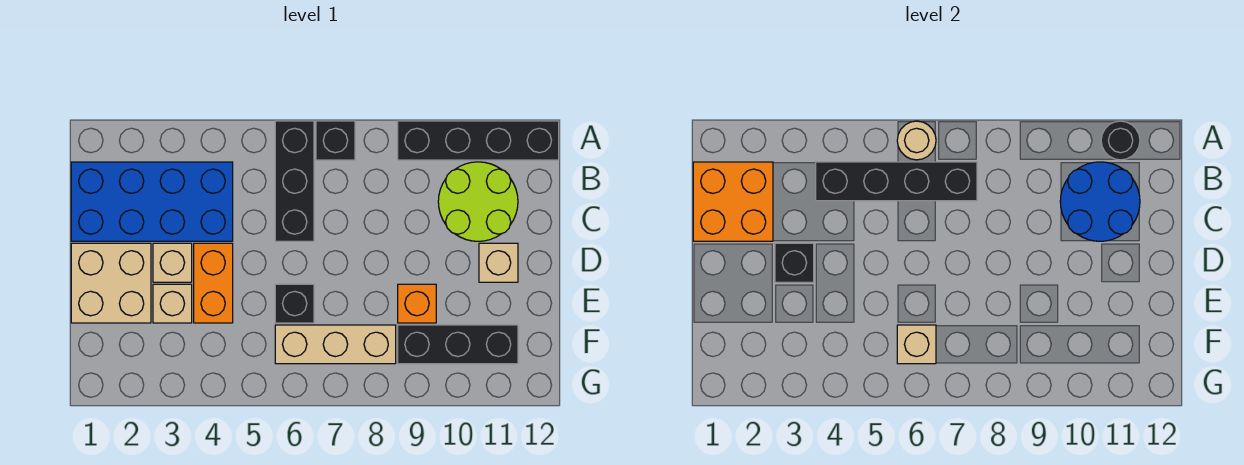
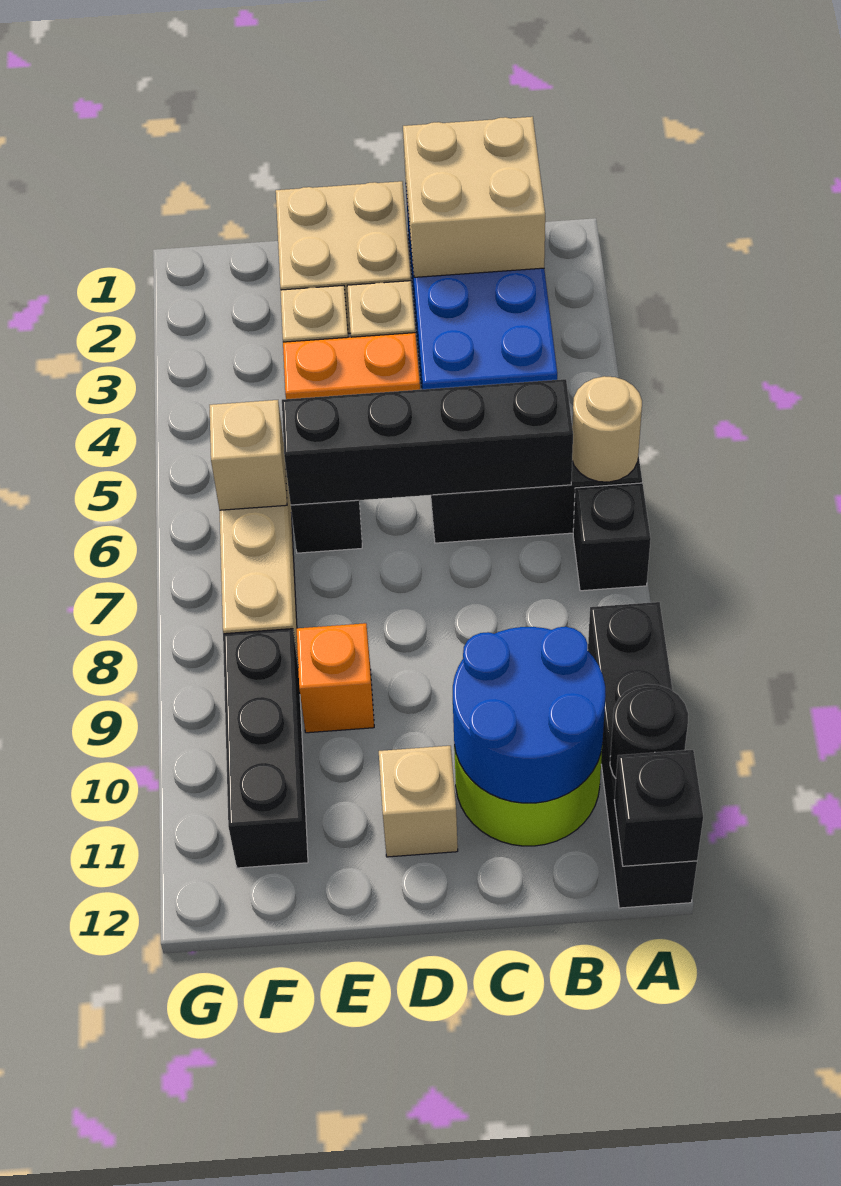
orange 2x2 brick [693,162,773,241] -> tan 2x2 brick [403,117,545,277]
black 1x4 brick [816,162,977,201] -> black 1x4 brick turned to [282,379,573,505]
black 1x1 brick [775,243,814,282] -> black 1x1 brick moved to [614,750,703,866]

